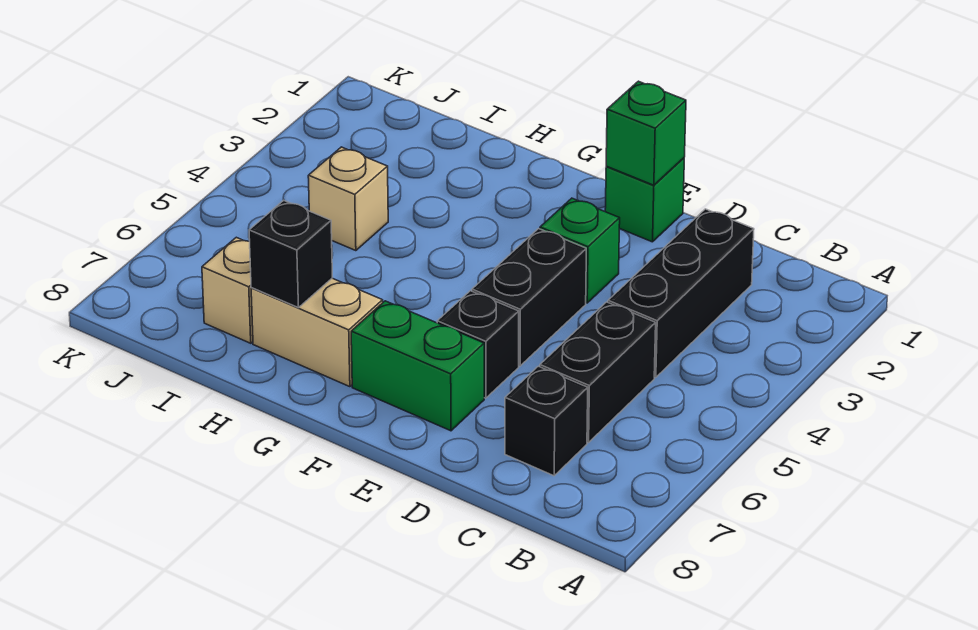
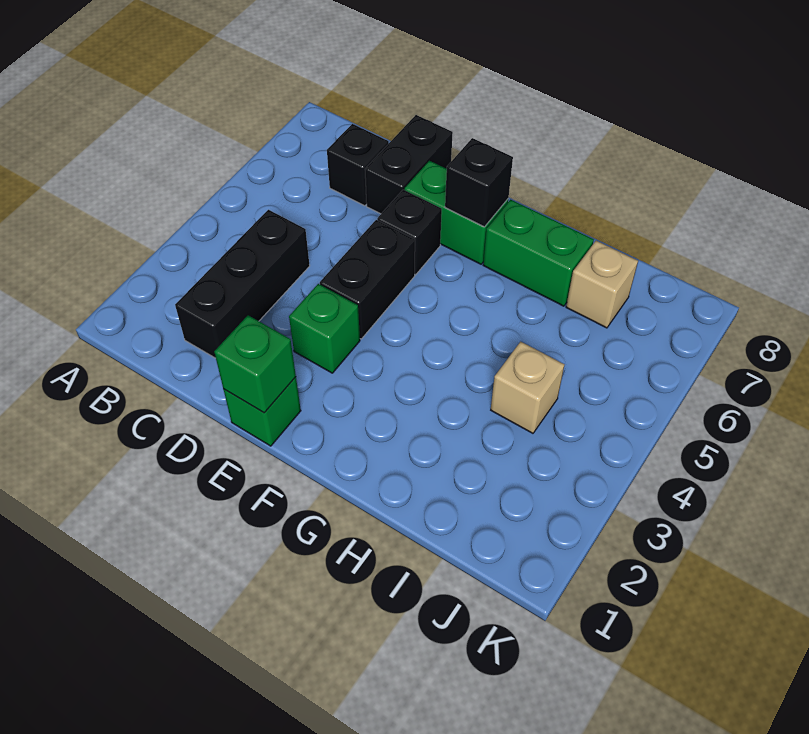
black 1x2 brick [540,302,656,443] -> black 1x2 brick moved to [365,115,453,214]
tan 1x2 brick [251,278,383,387] -> green 1x2 brick [483,200,594,306]
black 1x1 brick [249,200,332,308] -> black 1x1 brick moved to [445,138,513,227]

